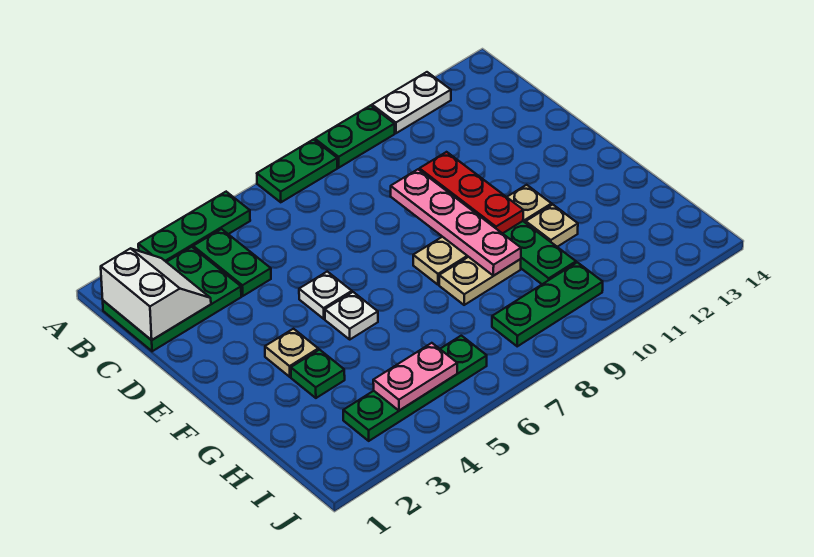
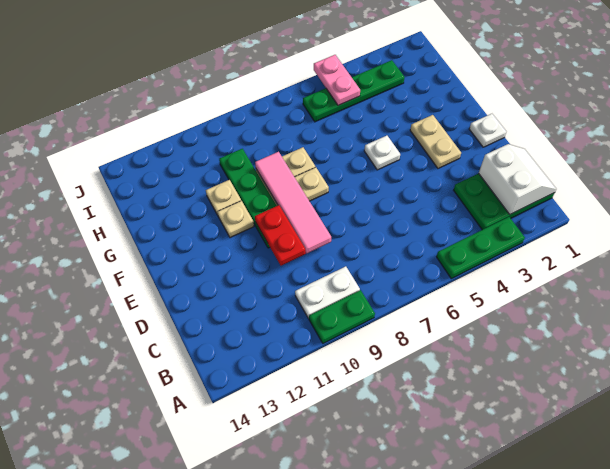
green 1x2 plate [257,140,337,202] -> none
white 1x2 plate [372,72,451,133] -> white 1x2 plate moved to [295,266,360,319]
white 2x2 slope [101,248,211,340] -> white 2x2 slope turned to [479,144,556,214]
green 1x2 plate [193,229,271,296] -> none
pink 1x4 plate [391,169,521,276] -> pink 1x4 tile [255,152,331,253]
red 1x3 plate [419,152,523,234] -> red 1x2 plate [255,205,306,266]
white 1x1 plate [299,272,352,319] -> white 1x1 plate moved to [469,114,507,147]
tan 1x1 plate [265,329,318,377] -> tan 1x2 plate [410,115,461,168]
green 1x1 plate [291,350,345,398] -> none
pink 1x2 plate [373,343,457,411] -> pink 1x2 plate turned to [314,55,360,105]
green 1x3 plate [492,262,603,346] -> none

